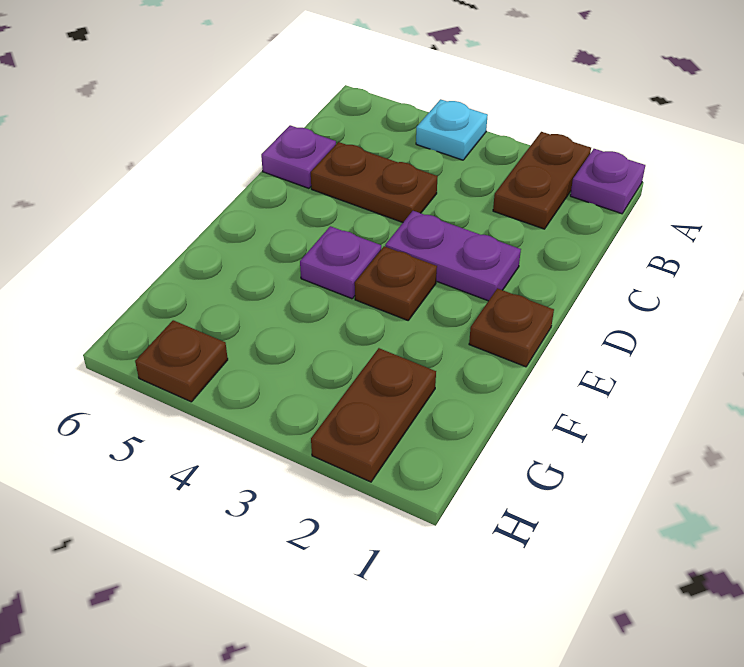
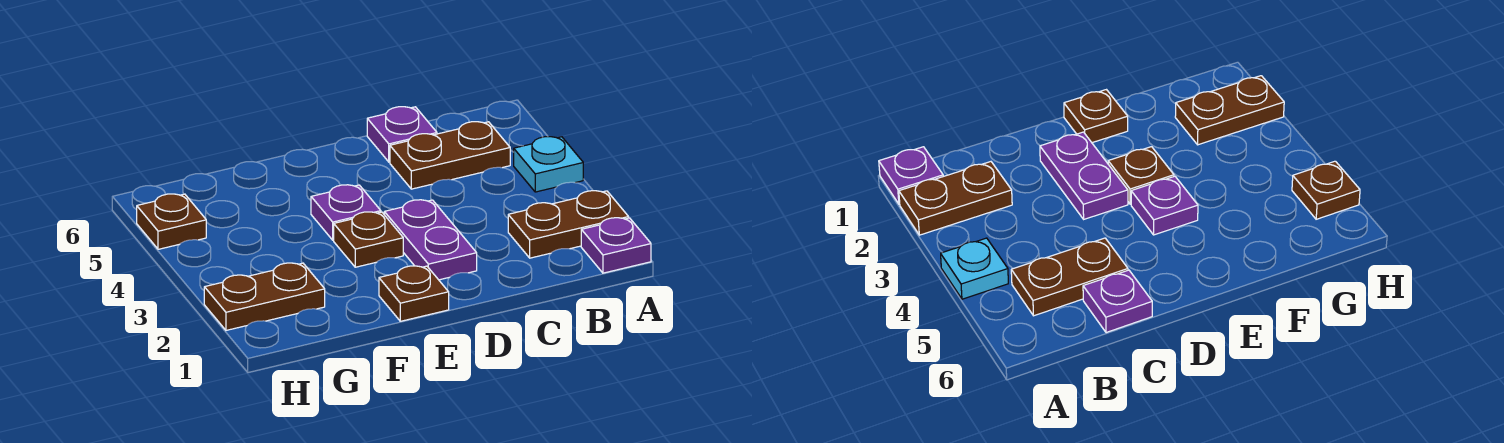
brown 1x2 plate [311,142,438,222] -> brown 1x2 plate turned to [390,122,510,189]

